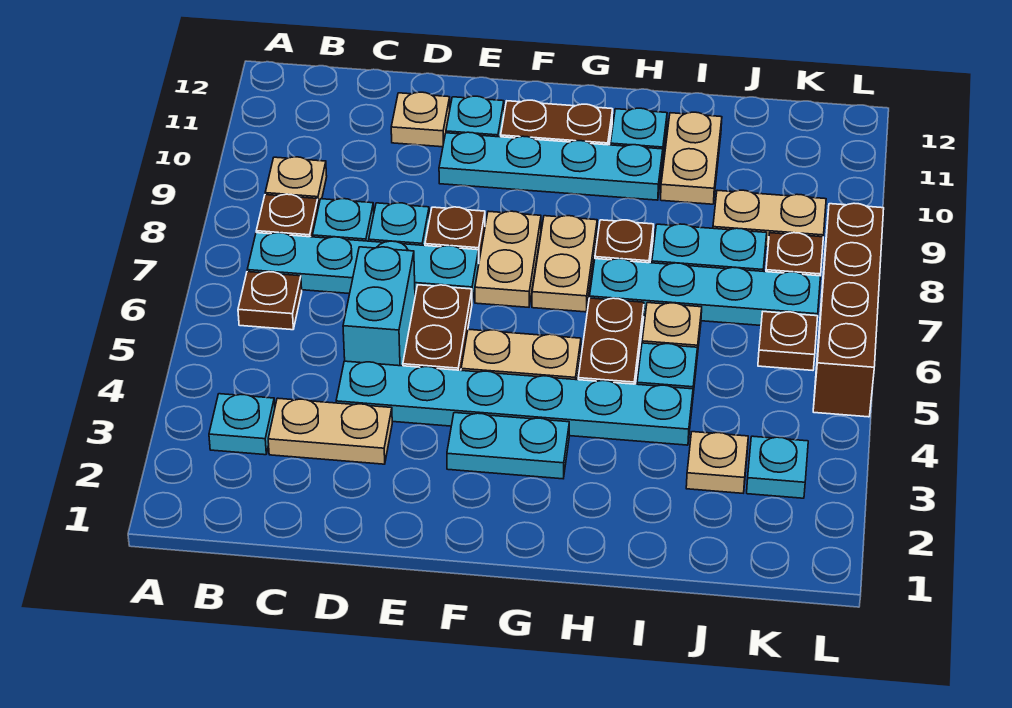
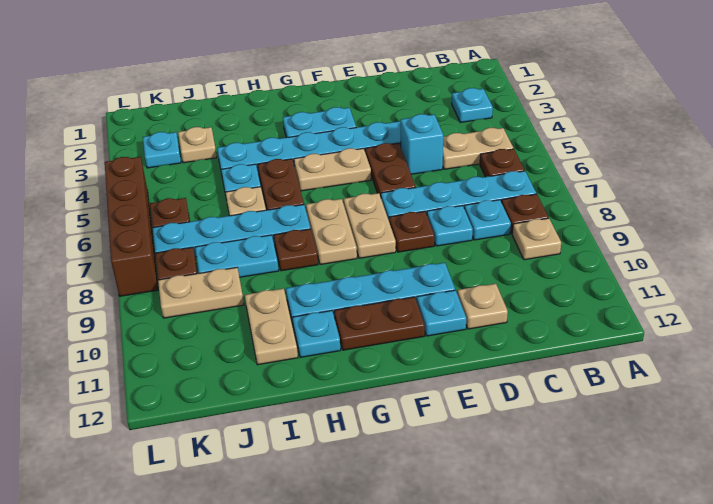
tan 1x2 plate [268,398,392,464] -> tan 1x2 plate moved to [443,128,513,169]
cyan 1x2 brick [343,247,415,366] -> cyan 1x1 brick [401,114,443,174]

